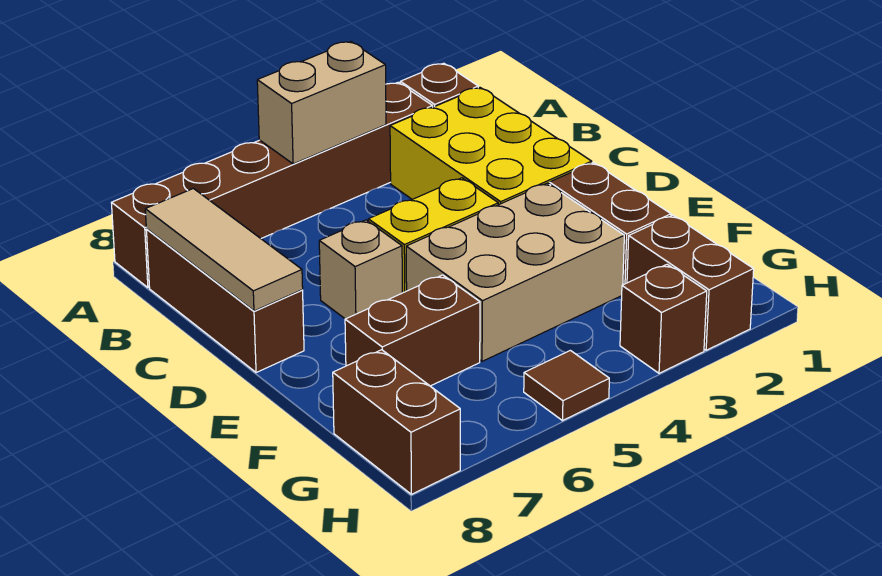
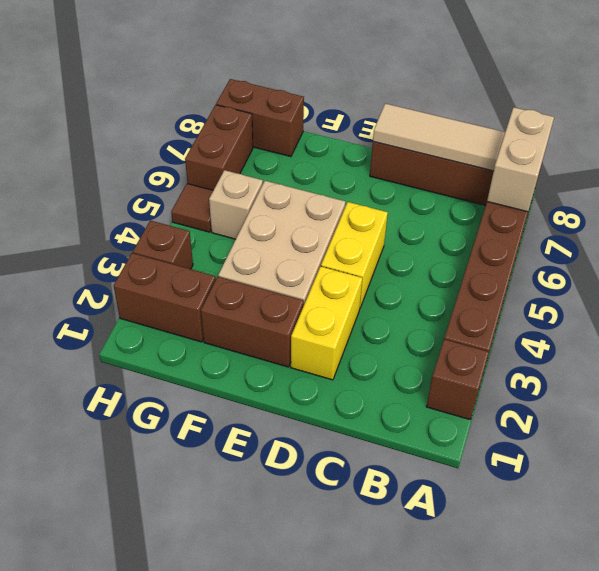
tan 1x2 brick [257,42,386,164] -> tan 1x2 brick moved to [487,107,554,212]
yellow 2x3 brick [390,88,592,205] -> yellow 1x2 brick [291,266,362,380]
tan 1x1 brick [319,220,402,319] -> tan 1x1 brick moved to [209,170,263,239]
brown 1x2 brick [345,275,480,386] -> brown 1x2 brick moved to [185,105,253,190]

